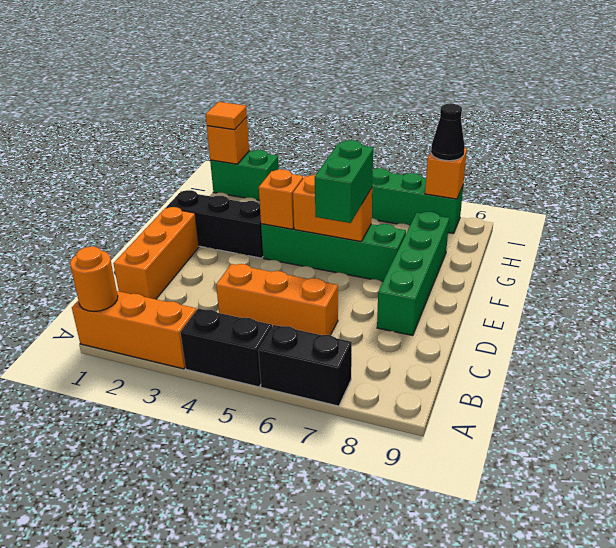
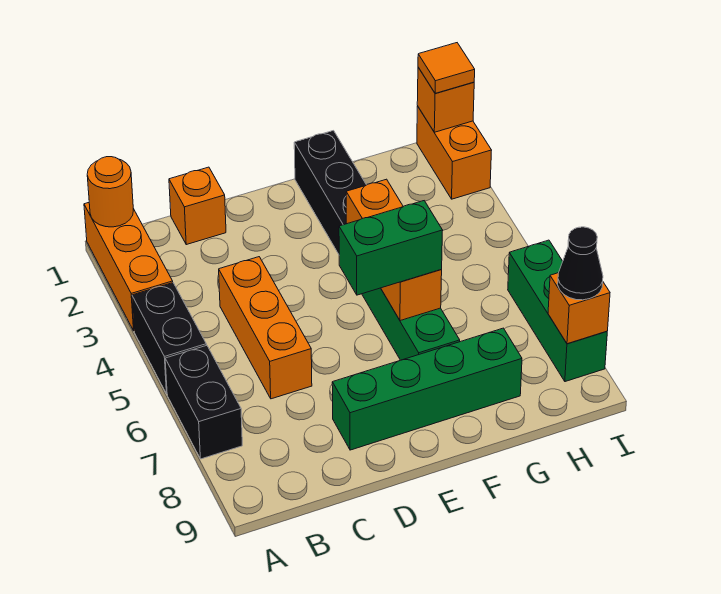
orange 1x3 brick [113,207,199,299] -> orange 1x1 brick [169,167,226,245]
green 1x2 brick [210,150,279,200] -> orange 1x2 brick [417,106,492,199]

